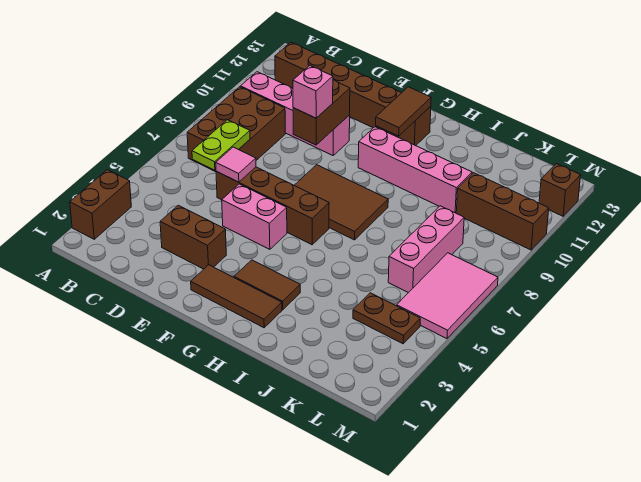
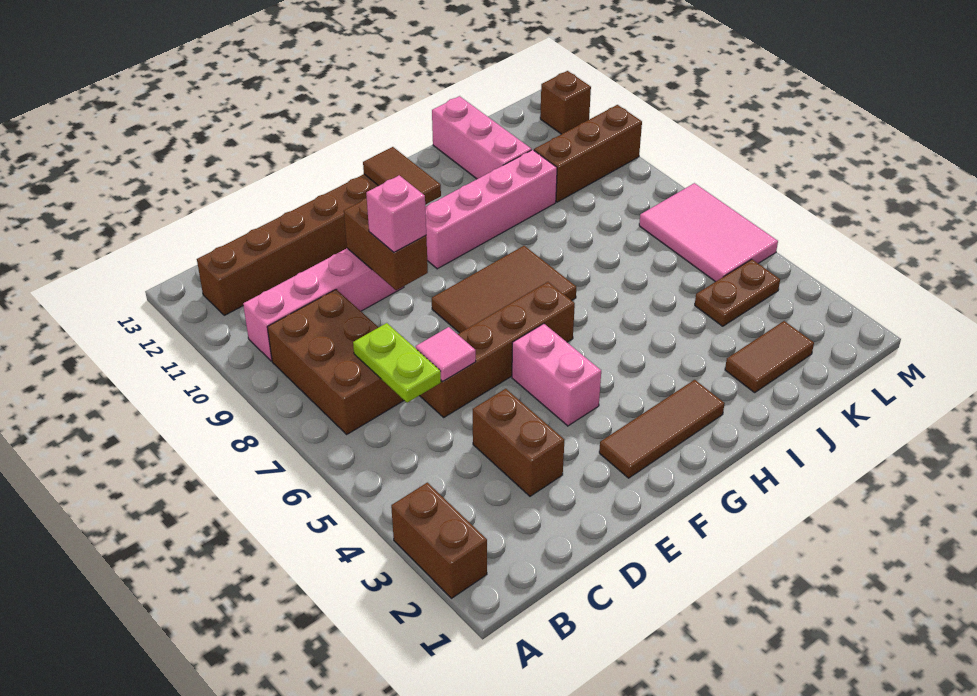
brown 1x2 brick [160,205,226,269] -> brown 1x2 brick turned to [473,389,564,496]
pink 1x2 brick [222,184,287,249] -> pink 1x2 brick turned to [512,324,601,426]
brown 1x2 tile [234,260,300,310] -> brown 1x2 tile moved to [725,321,814,393]
pink 1x3 brick [388,206,464,293] -> pink 1x3 brick moved to [432,96,531,179]

